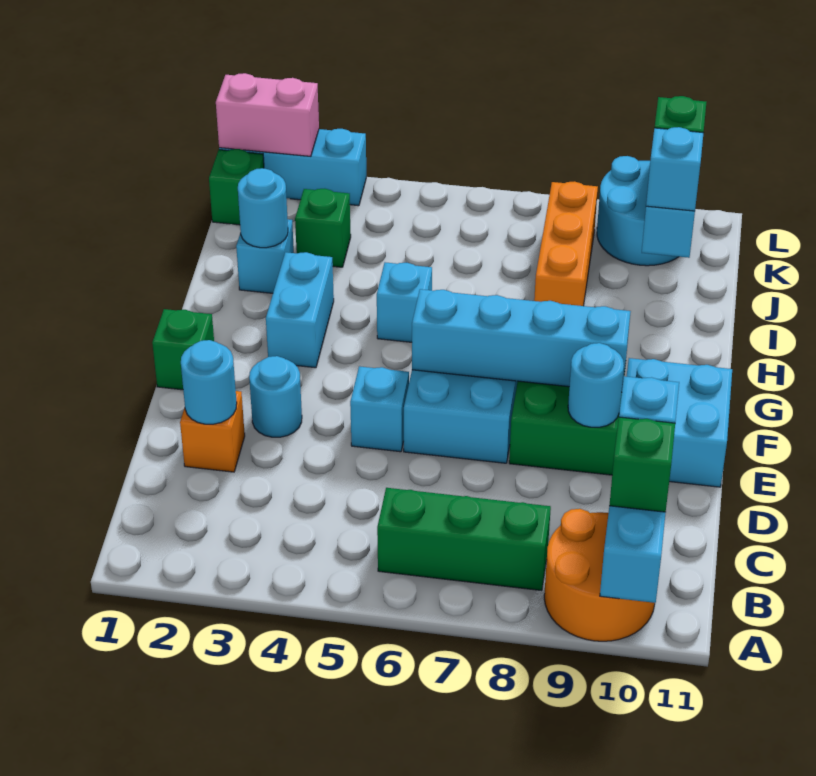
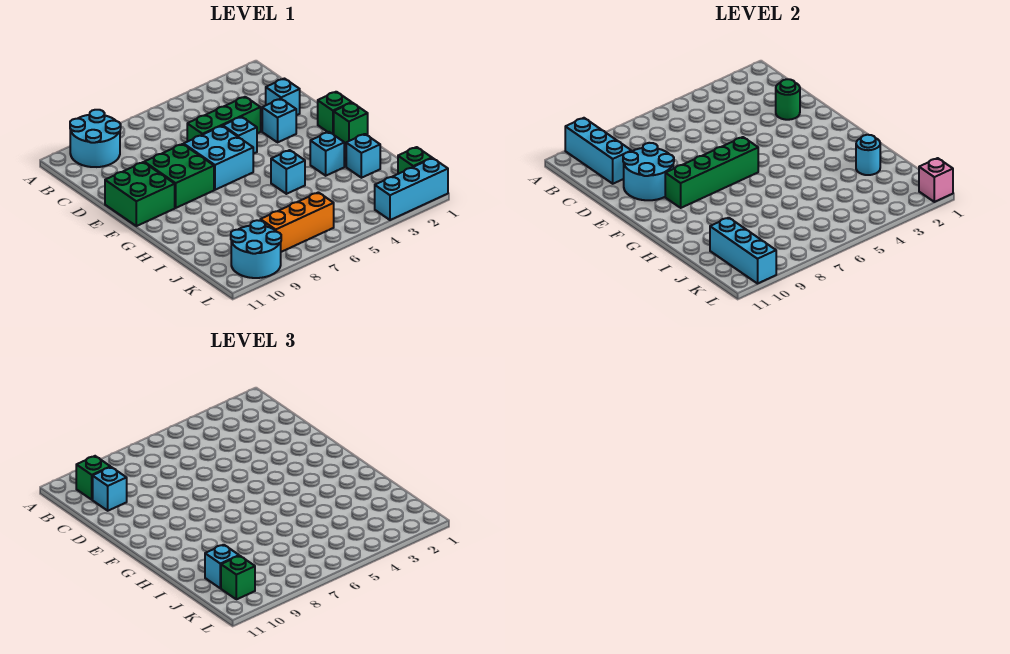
orange 2x2 round brick [544,509,655,641] -> cyan 2x2 round brick [70,110,121,167]
green 1x3 brick [377,488,551,591] -> green 1x3 brick moved to [187,97,261,142]
orange 1x1 brick [180,391,245,472] -> cyan 1x1 brick [266,79,300,115]
cyan 1x1 round brick [181,340,237,424] -> green 1x1 round brick [776,79,800,120]
cyan 1x1 round brick [249,356,302,437] -> cyan 1x1 brick [262,99,296,142]
cyan 1x1 round brick [568,343,624,427] -> cyan 2x2 round brick [623,143,674,200]
cyan 2x2 brick [626,358,732,487] -> green 2x2 brick [105,162,175,226]
cyan 1x4 brick [412,289,631,392] -> green 1x4 brick [665,137,758,208]
cyan 1x2 brick [266,252,334,368] -> cyan 1x1 brick [310,132,344,176]
orange 1x3 brick [534,181,598,306] -> orange 1x3 brick turned to [260,192,334,252]
green 1x1 brick [295,189,351,267] -> green 1x1 brick moved to [334,103,368,144]
pink 1x2 brick [216,73,319,156] -> pink 1x1 brick [919,158,953,202]

